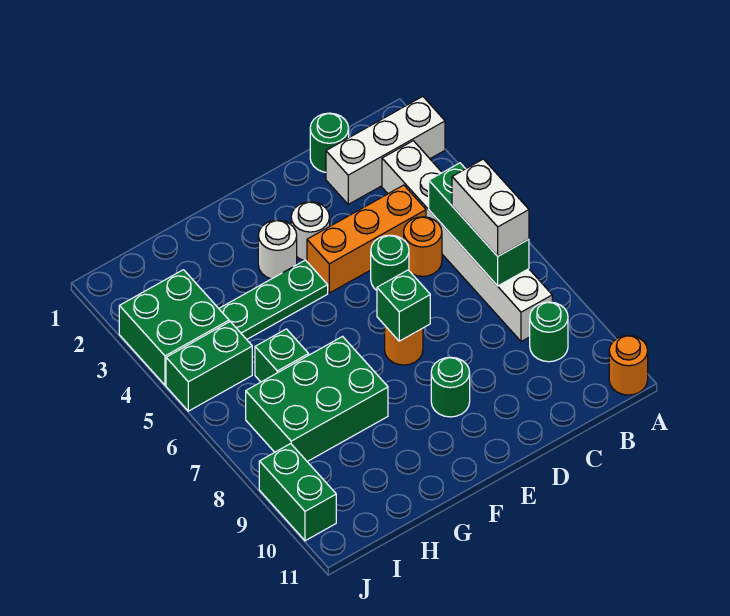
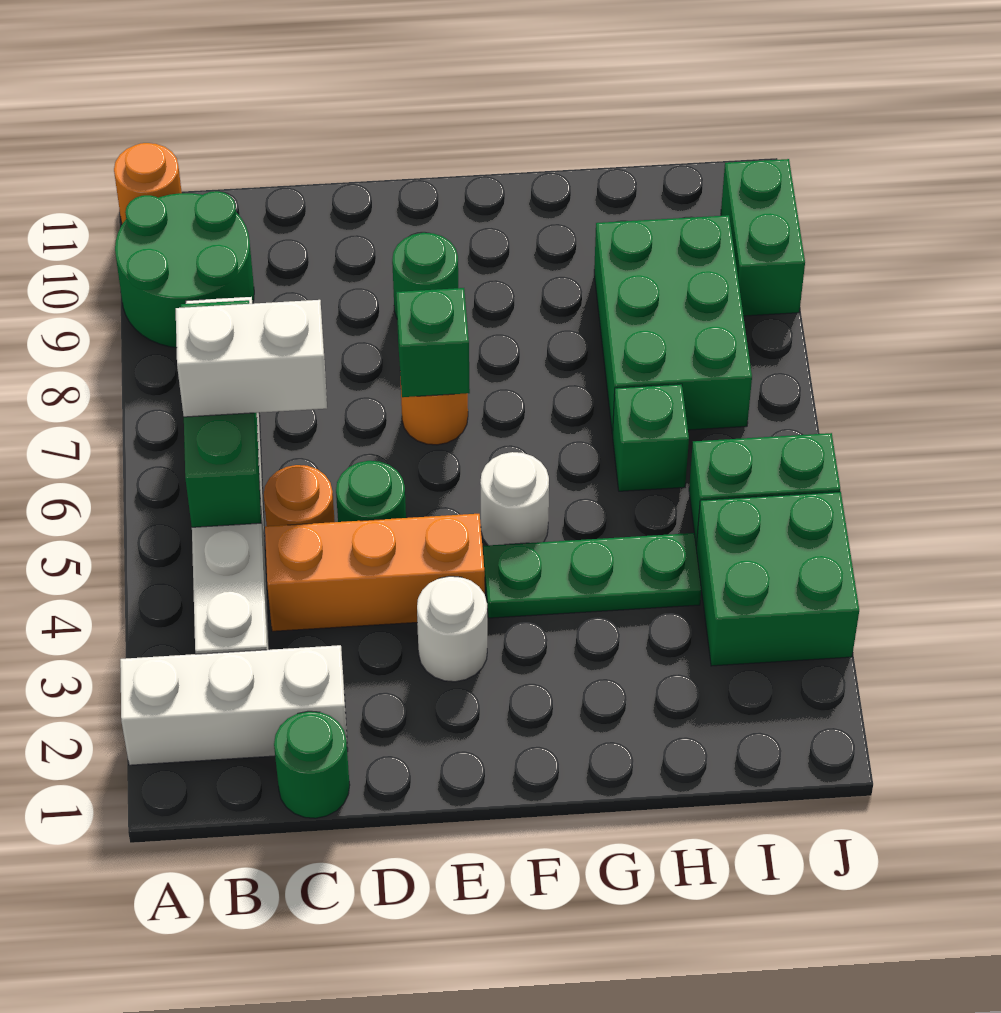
white 1x2 brick [452,159,529,256] -> white 1x2 brick turned to [176,300,327,417]
green 1x1 round brick [530,302,568,362] -> green 2x2 round brick [115,191,254,348]
white 1x1 round brick [258,220,297,279] -> white 1x1 round brick moved to [480,452,549,545]
green 2x3 brick [246,337,388,462] -> green 2x3 brick turned to [594,215,752,434]

